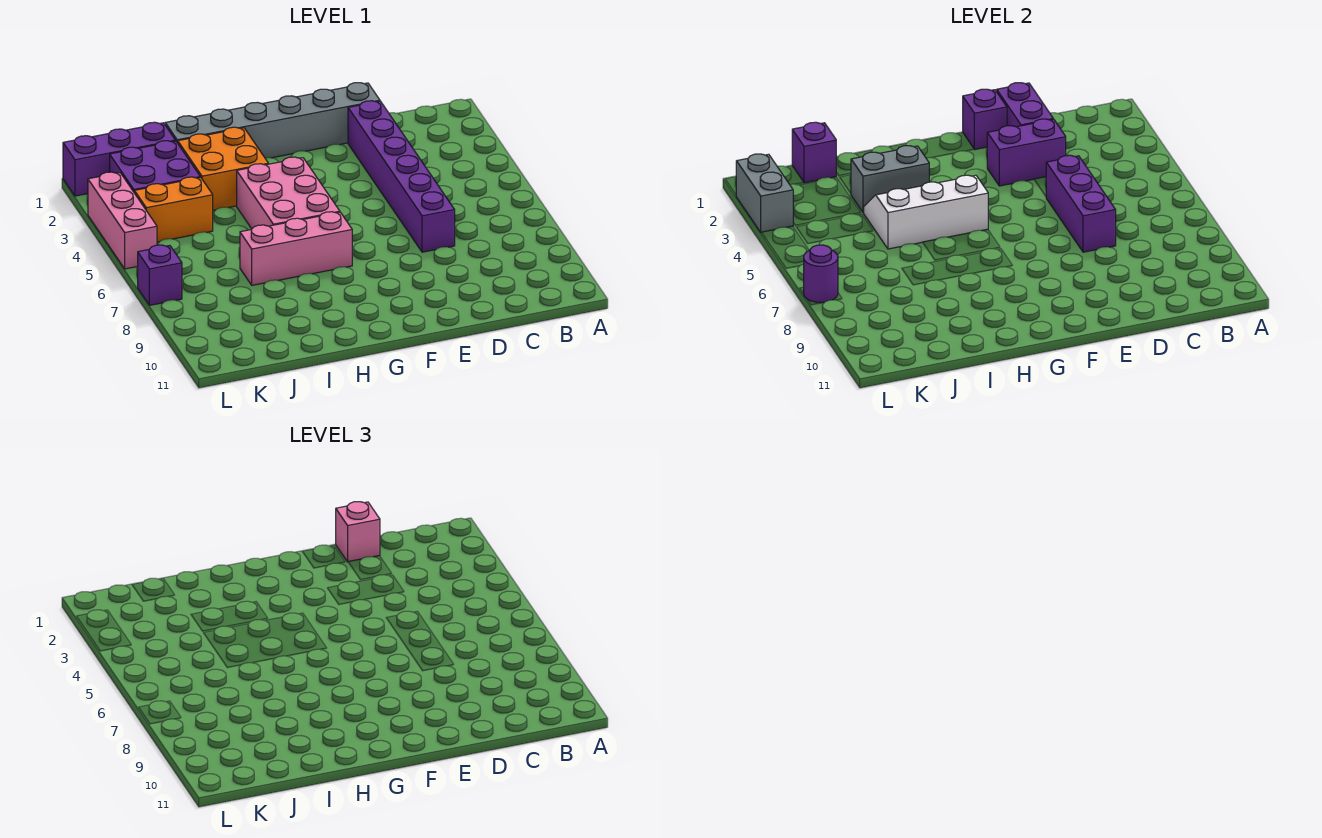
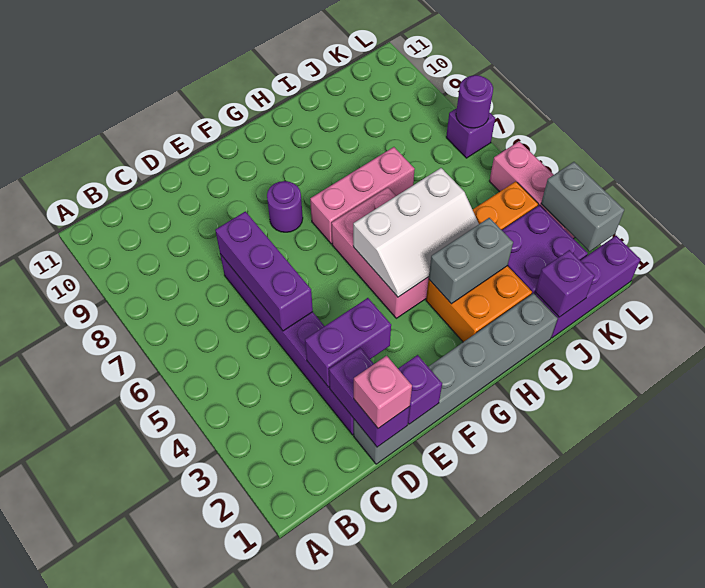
none -> purple 1x1 round brick [267,181,303,232]

